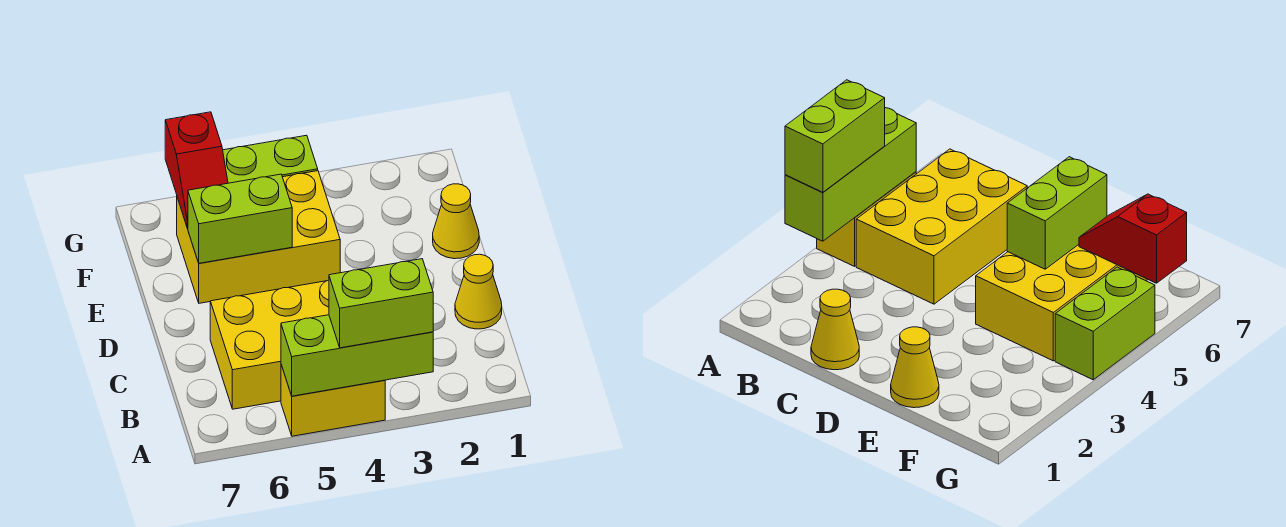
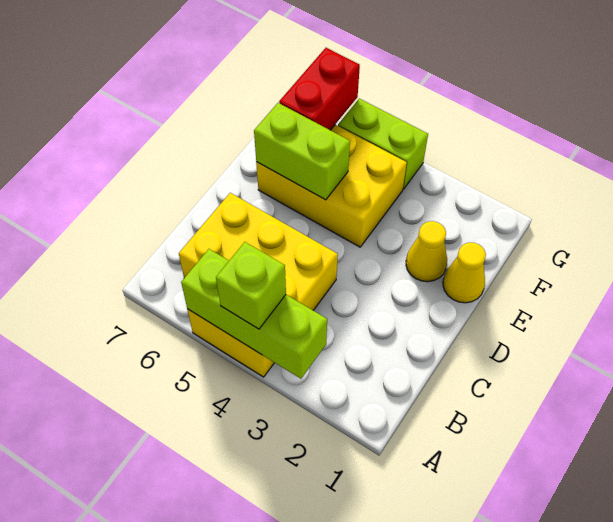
lime 1x2 brick [329,259,433,348] -> lime 1x1 brick [216,242,286,329]
yellow 1x1 cone [455,254,502,329] -> yellow 1x1 cone moved to [406,221,447,282]
red 1x2 slope [165,112,228,228] -> red 1x2 brick [279,48,360,130]

